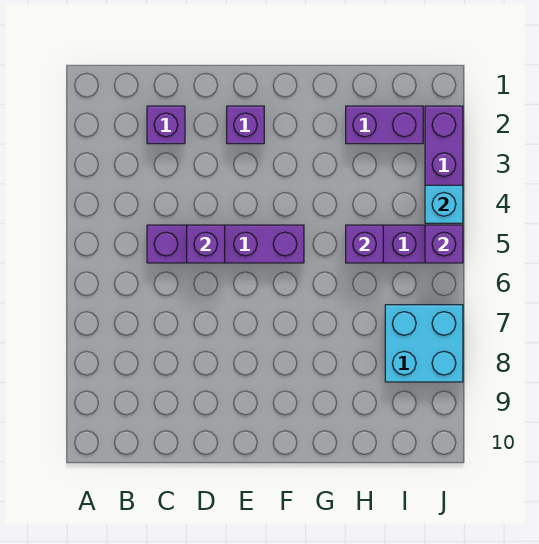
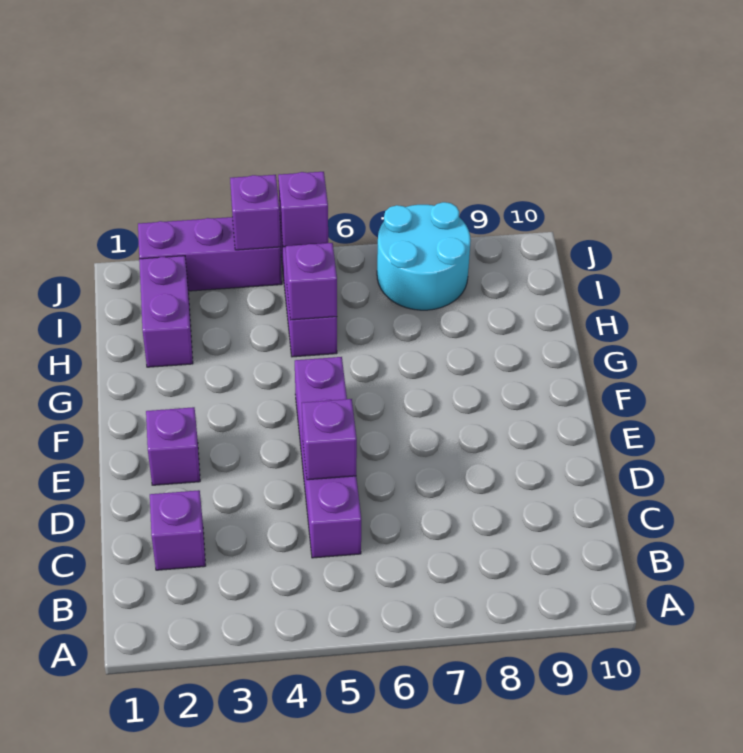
cyan 2x2 brick [385,305,463,382] -> cyan 2x2 round brick [377,202,471,310]
cyan 1x1 brick [425,185,463,223] -> purple 1x1 brick [230,175,281,250]

